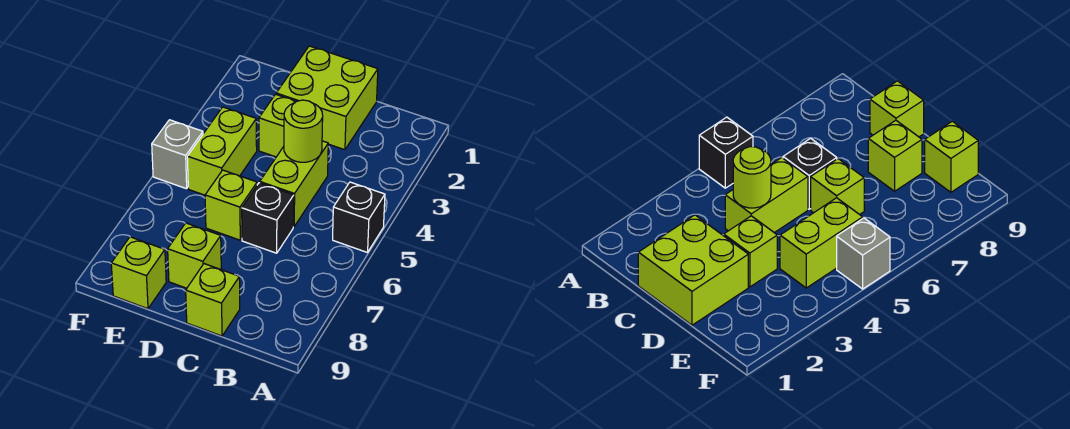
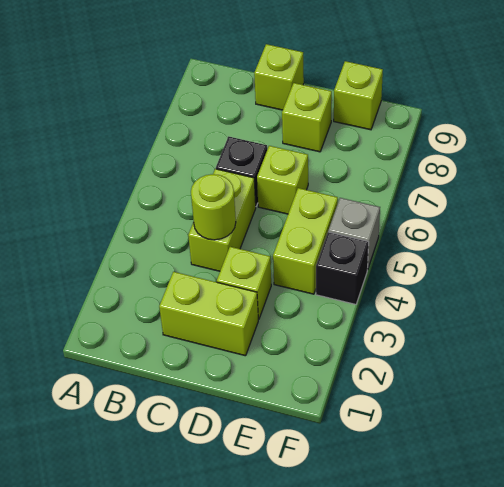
black 1x1 brick [333,182,385,253] -> black 1x1 brick moved to [316,232,369,304]
lime 2x2 brick [276,46,378,150] -> lime 1x2 brick [159,272,258,356]

